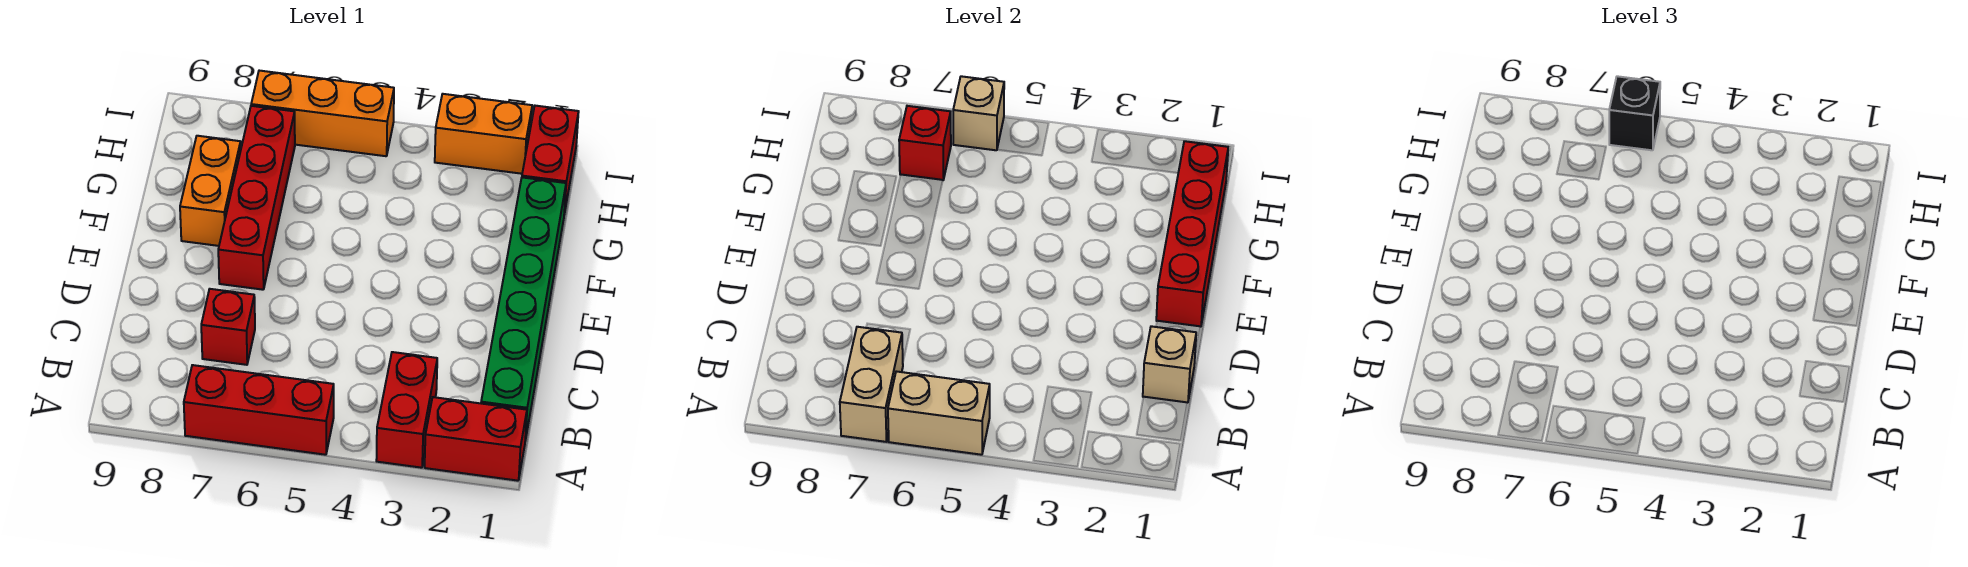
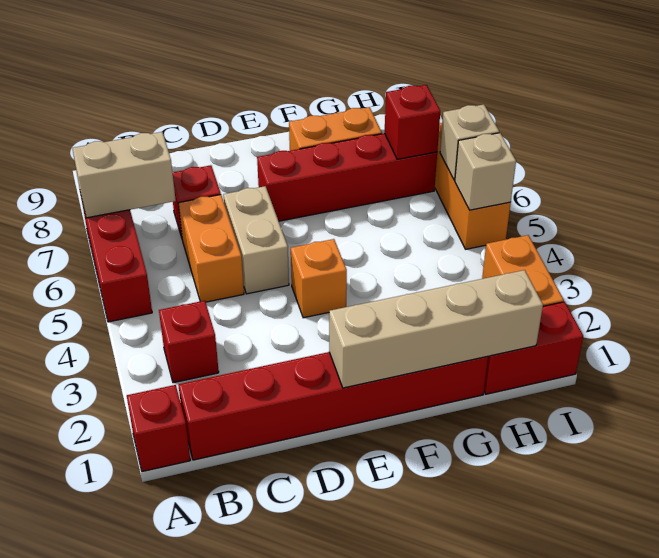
red 1x2 brick [425,397,527,481] -> red 1x1 brick [127,385,190,472]
red 1x2 brick [376,352,437,468] -> red 1x1 brick [159,301,219,383]
tan 1x2 brick [888,371,990,455] -> tan 1x2 brick moved to [223,186,289,294]
green 1x6 brick [481,177,566,441] -> red 1x6 brick [178,352,488,460]
tan 1x1 brick [1143,326,1196,403] -> tan 1x1 brick moved to [455,133,516,210]
none -> orange 1x2 brick [178,195,244,302]
red 1x4 brick [1156,141,1228,327] -> tan 1x4 brick [329,270,543,388]
none -> orange 1x1 brick [291,239,347,318]
black 1x1 brick [1609,76,1660,150] -> none

